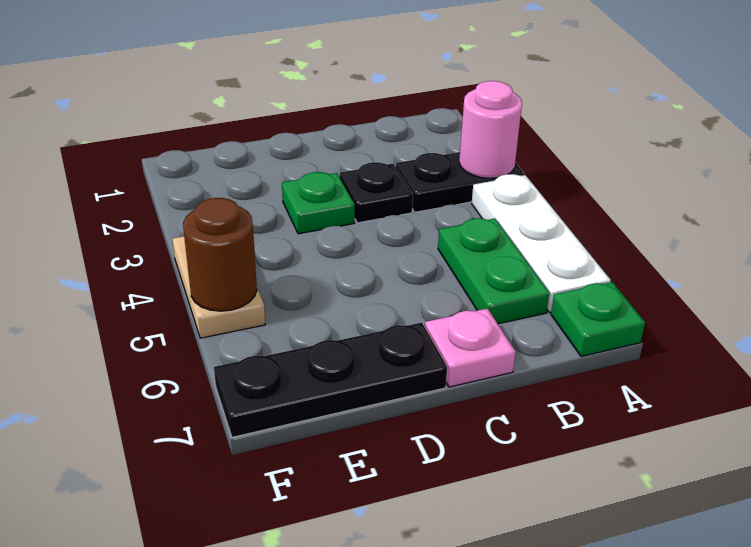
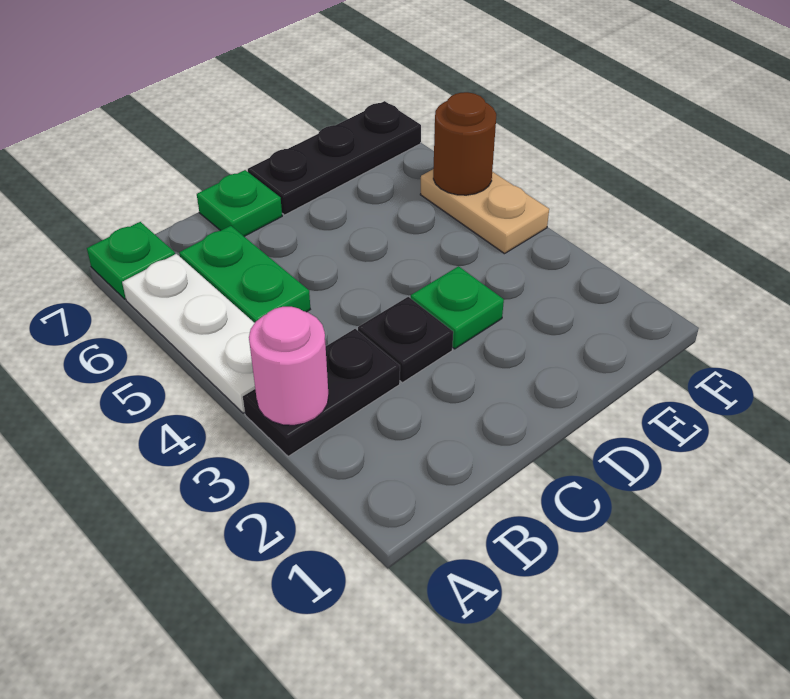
pink 1x1 plate [425,309,516,387] -> green 1x1 plate [197,170,282,236]

